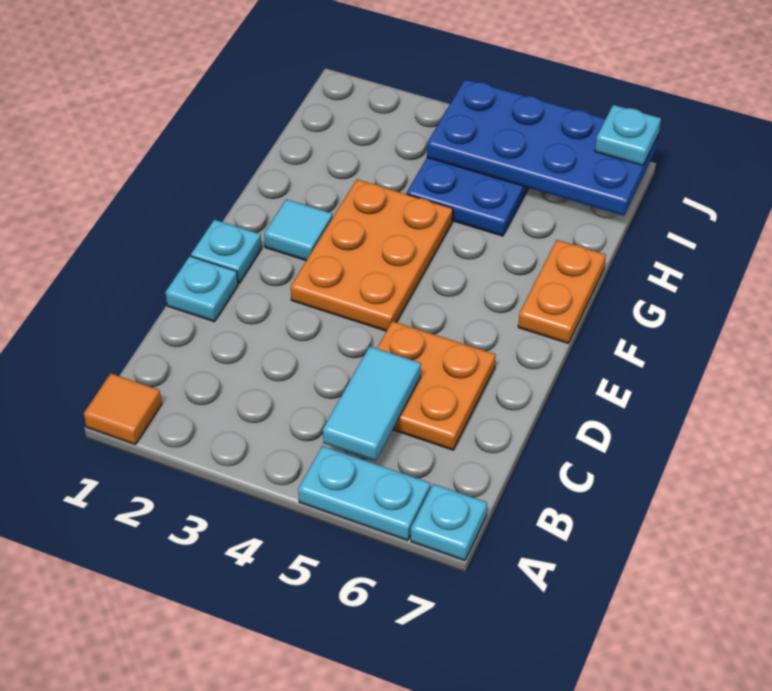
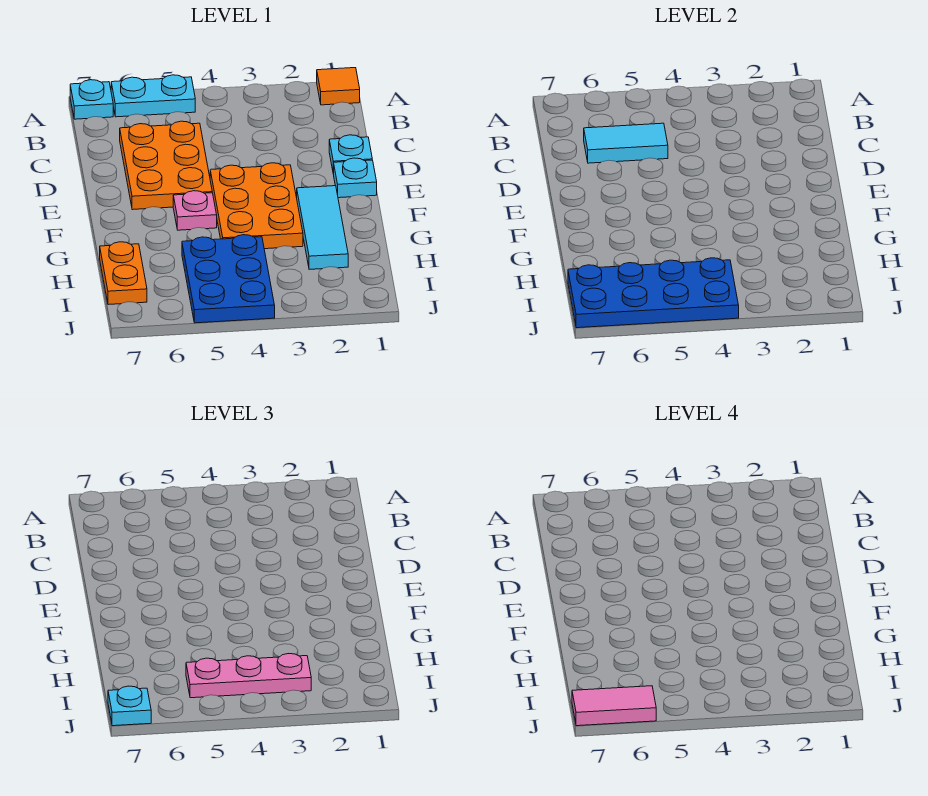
cyan 1x2 tile [323,346,421,461] -> cyan 1x2 tile turned to [584,123,668,163]
orange 2x2 plate [377,321,496,450] -> orange 2x3 plate [120,121,212,210]
cyan 1x1 tile [264,199,333,260] -> cyan 1x3 tile [297,186,348,269]
none -> pink 1x1 plate [173,191,217,230]
orange 1x2 plate [518,240,606,343] -> orange 1x2 plate moved to [100,242,147,305]
none -> pink 1x3 plate [186,654,311,698]
none -> pink 1x2 tile [572,686,656,726]

